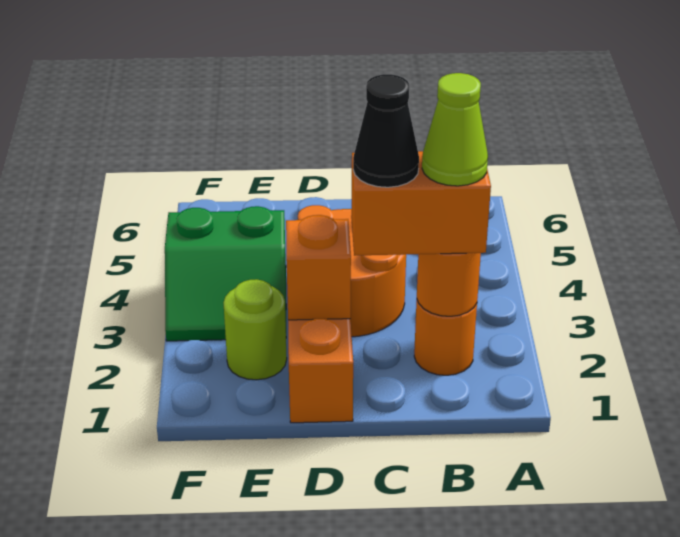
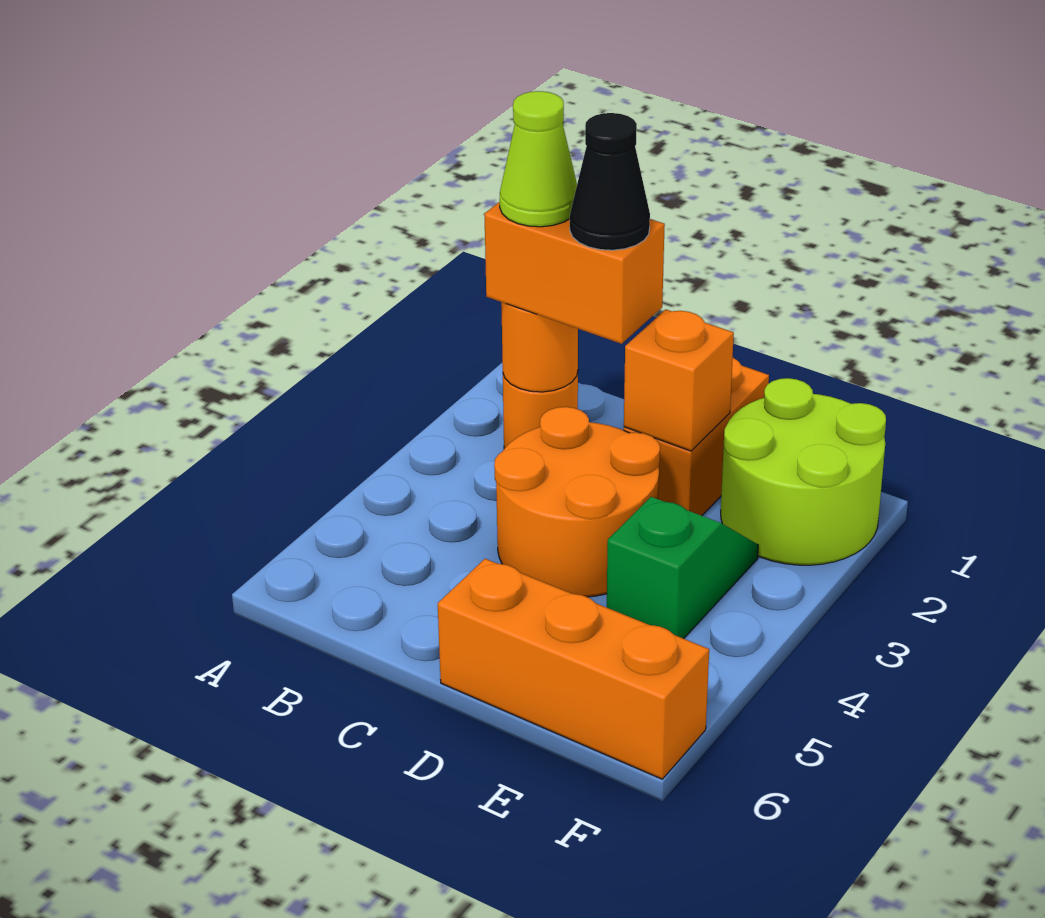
none -> orange 1x3 brick [438,559,709,779]
lime 1x1 round brick [223,279,287,380] -> lime 2x2 round brick [721,378,886,565]
green 2x2 slope [165,206,286,341] -> green 1x2 slope [607,497,758,639]

